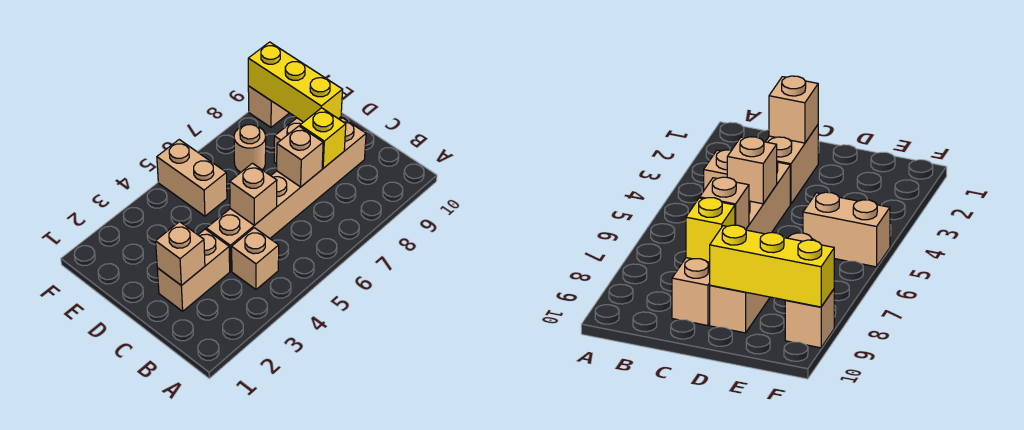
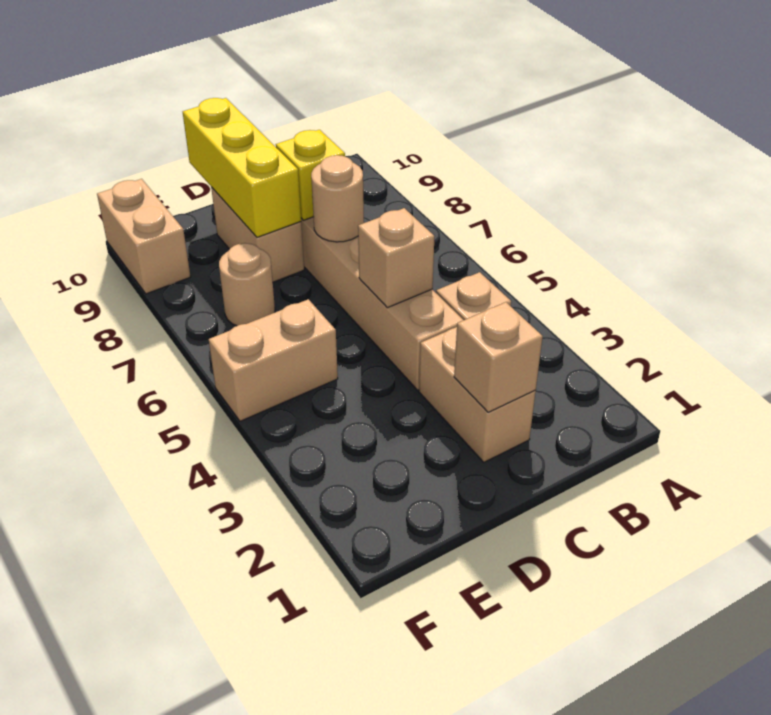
tan 1x1 brick [277,126,323,187] -> tan 1x1 round brick [311,155,364,242]
yellow 1x3 brick [248,42,343,122] -> yellow 1x3 brick turned to [183,98,301,237]
tan 1x1 brick [248,86,289,127] -> tan 1x2 brick [97,179,191,294]

